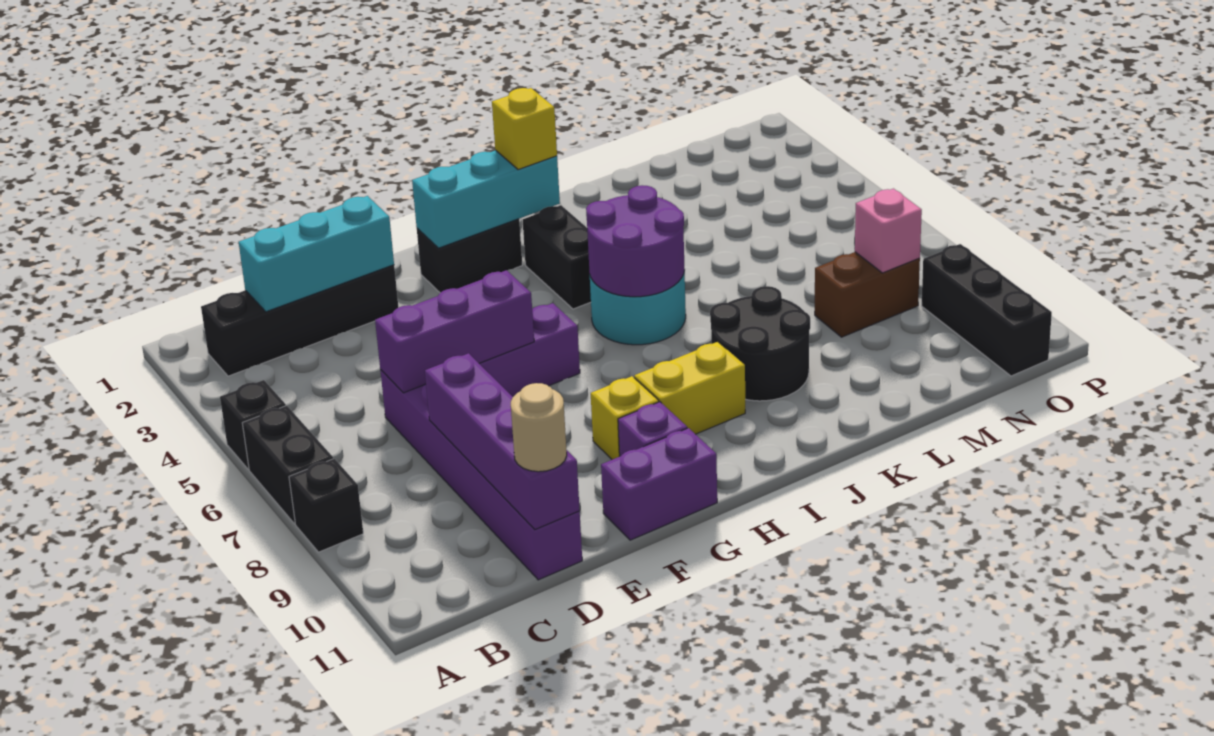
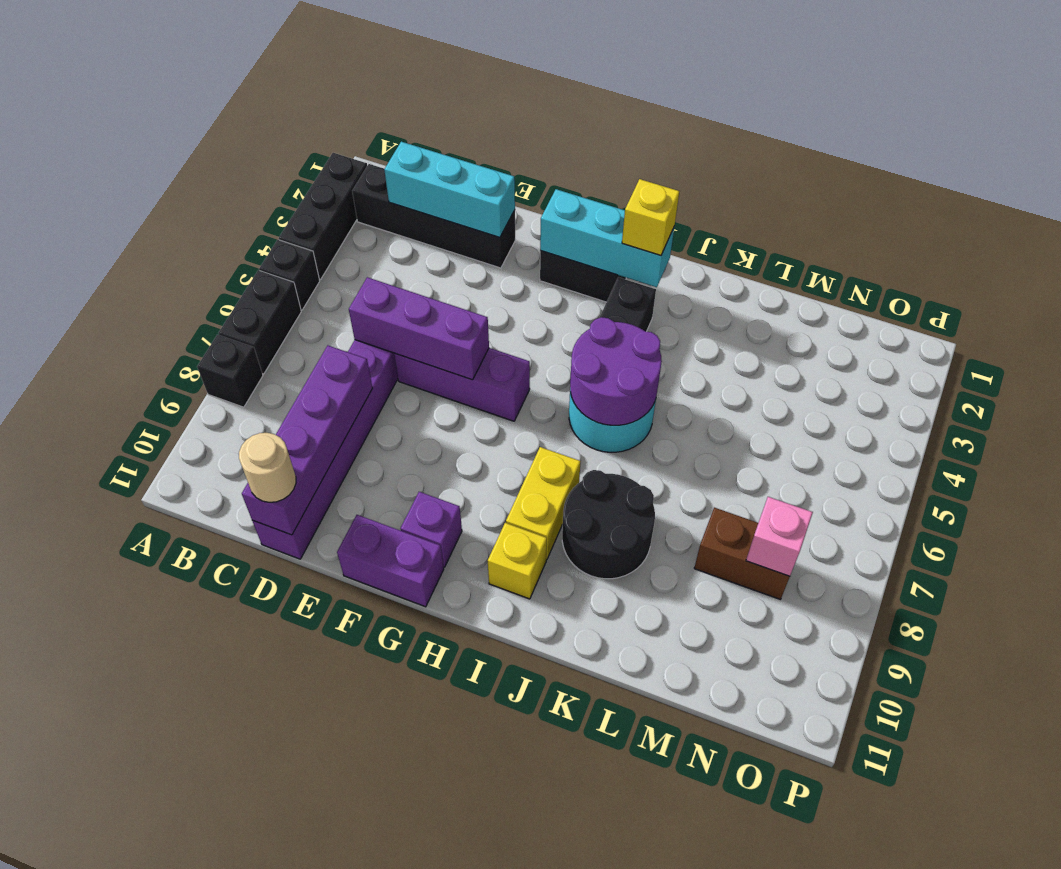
yellow 1x1 brick [591,376,659,460] -> yellow 1x1 brick moved to [488,523,547,599]
yellow 1x2 brick [634,342,745,434] -> yellow 1x2 brick turned to [506,447,581,560]
black 1x3 brick [922,244,1052,376] -> black 1x3 brick moved to [279,153,367,279]

